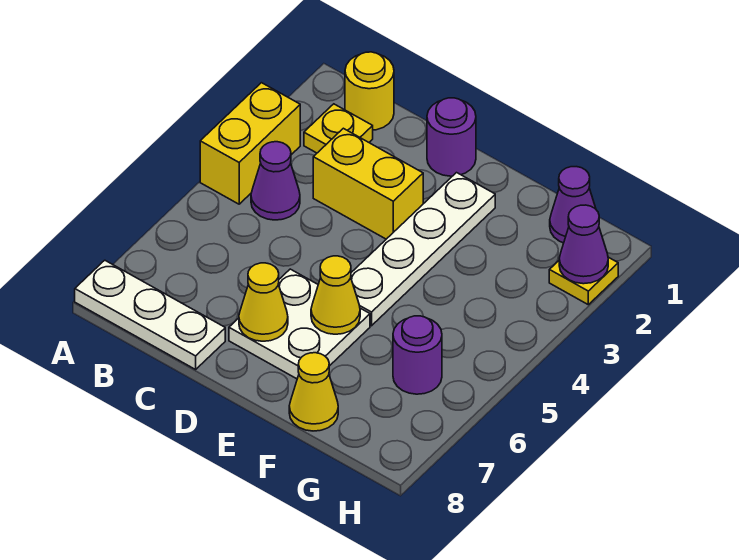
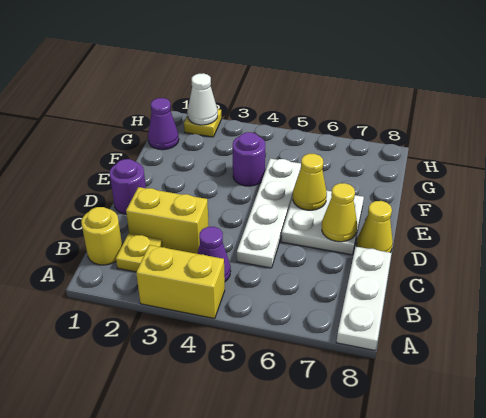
yellow 1x2 brick [313,128,423,239] -> yellow 1x2 brick turned to [126,187,209,254]
white 1x4 plate [351,173,495,326] -> white 1x4 plate turned to [237,159,301,268]
yellow 1x1 cone [289,353,338,431] -> yellow 1x1 cone moved to [357,201,393,252]
purple 1x1 round brick [393,316,442,394] -> purple 1x1 round brick moved to [233,132,265,186]
purple 1x1 cone [559,205,608,284] -> white 1x1 cone [187,73,218,125]

